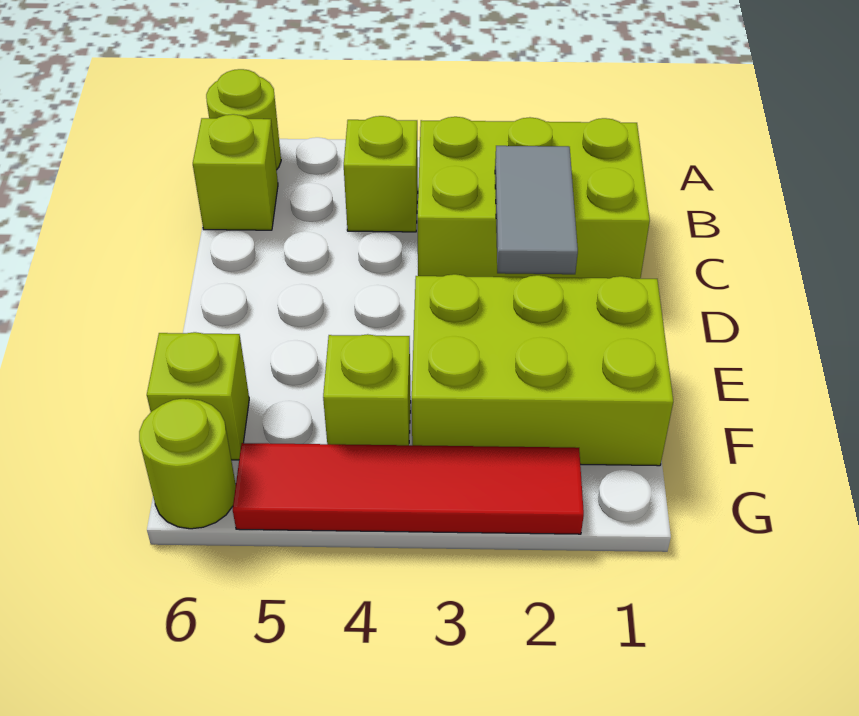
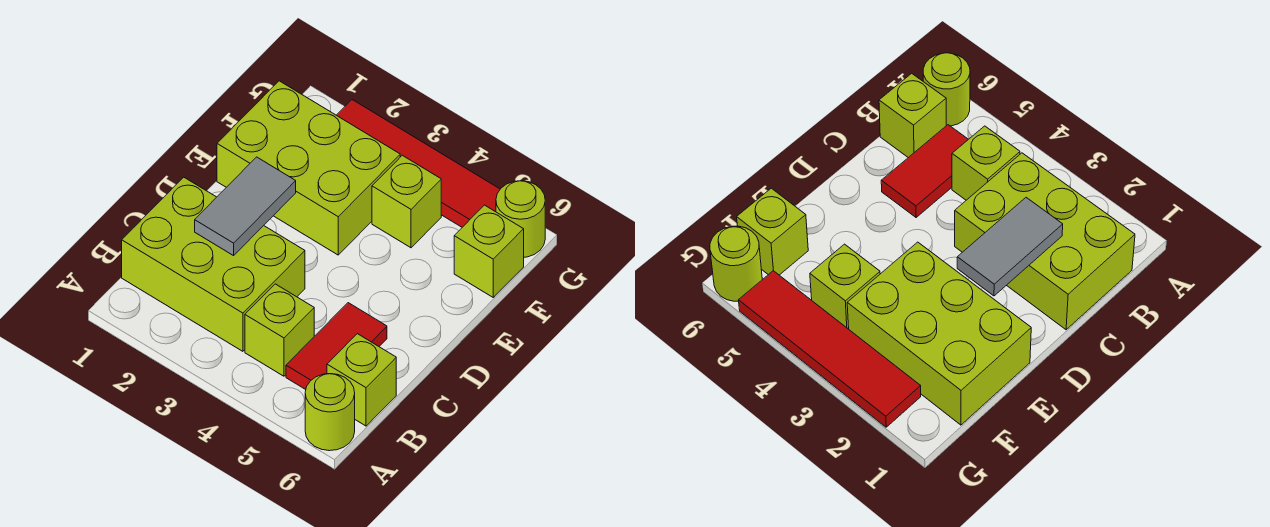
none -> red 1x2 tile [286,303,387,390]

